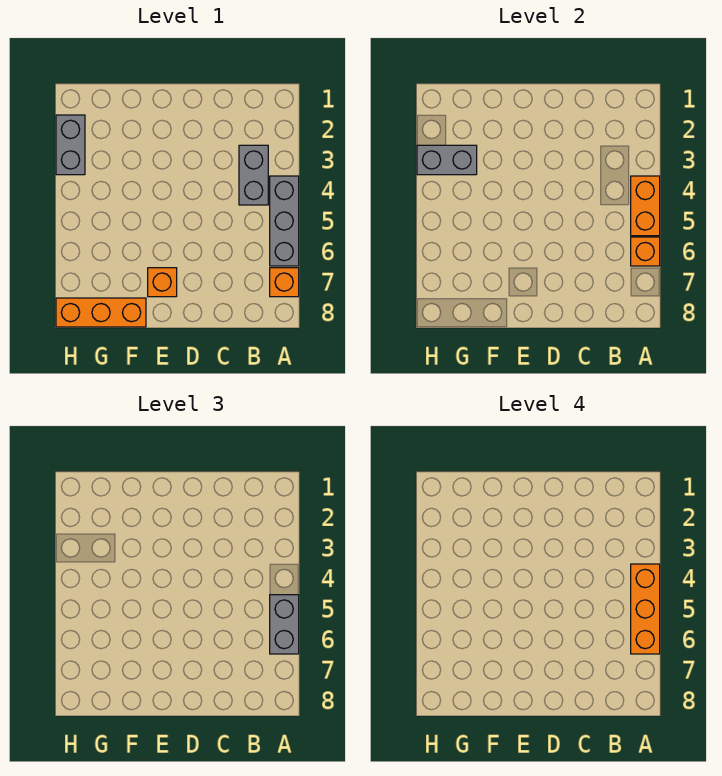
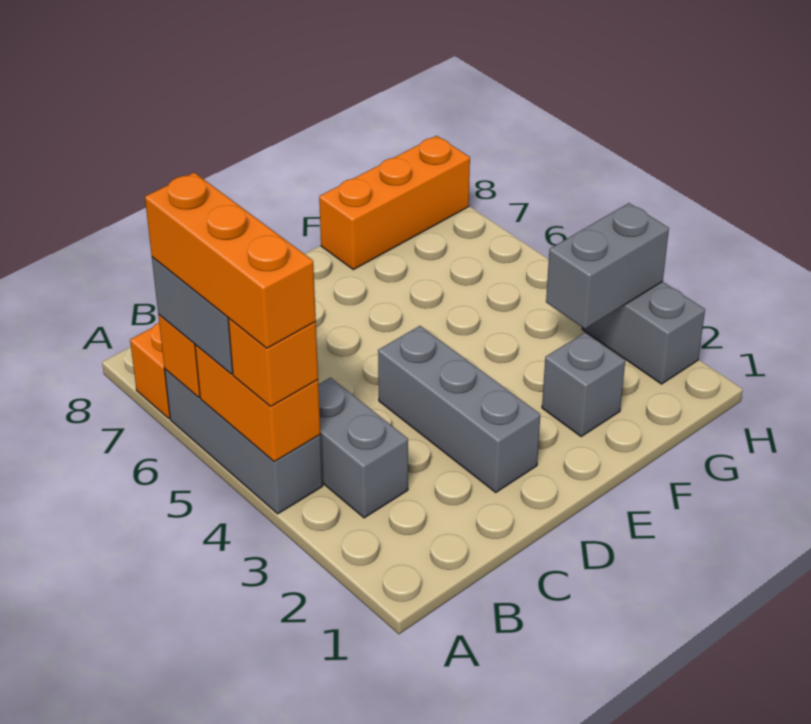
none -> grey 1x3 brick [378,326,540,492]
orange 1x1 brick [148,268,177,297] -> orange 1x1 brick moved to [228,319,318,406]
none -> grey 1x1 brick [542,333,625,436]

